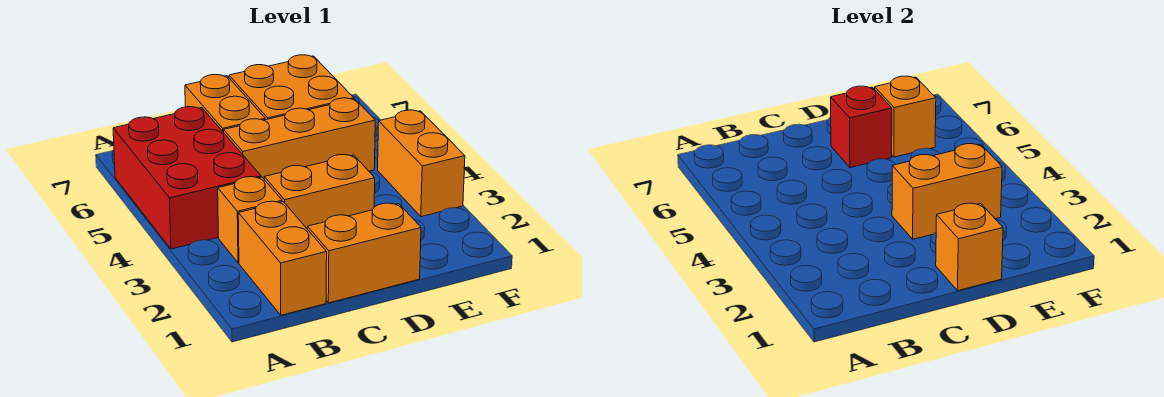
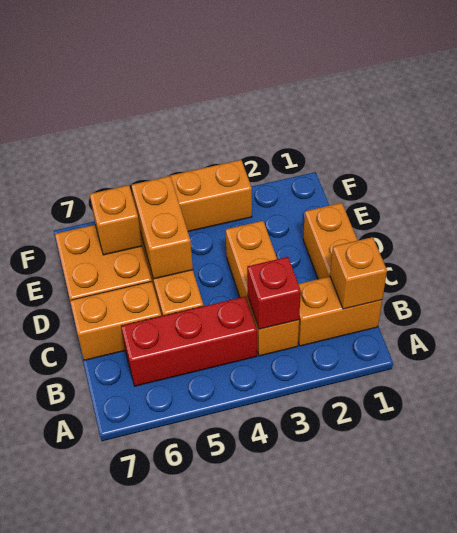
red 2x3 brick [113,107,261,249] -> red 1x3 brick [121,296,257,386]
orange 1x1 brick [936,203,1003,291] -> orange 1x1 brick moved to [330,237,387,309]
orange 1x2 brick [892,144,1002,239] -> orange 1x2 brick moved to [131,176,193,279]
red 1x1 brick [831,86,892,168] -> red 1x1 brick moved to [247,257,301,329]

